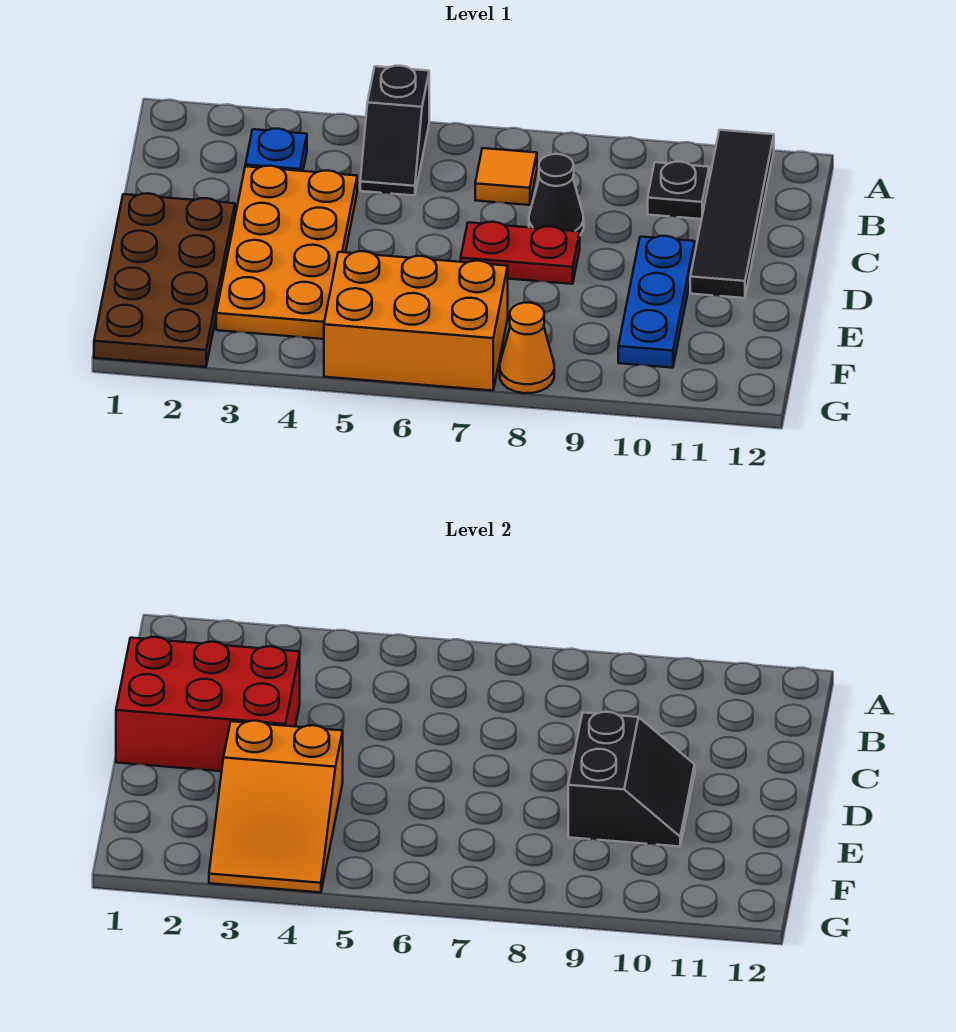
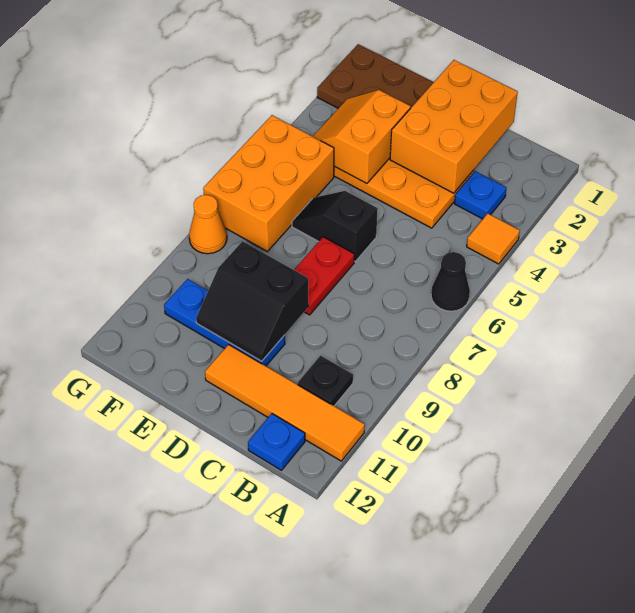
black 1x2 slope [360,66,429,196] -> black 1x2 slope moved to [292,191,378,261]
black 1x4 tile [690,130,774,298] -> orange 1x4 tile [205,344,365,461]
orange 1x1 tile [475,148,537,205] -> orange 1x1 tile moved to [467,213,520,264]
none -> blue 1x1 plate [248,414,305,470]
red 2x3 brick [116,637,300,771] -> orange 2x3 brick [390,60,518,193]
black 1x1 cone [529,154,584,235] -> black 1x1 cone moved to [431,252,470,311]
orange 2x3 slope [209,721,343,893] -> orange 2x2 slope [313,90,410,184]

